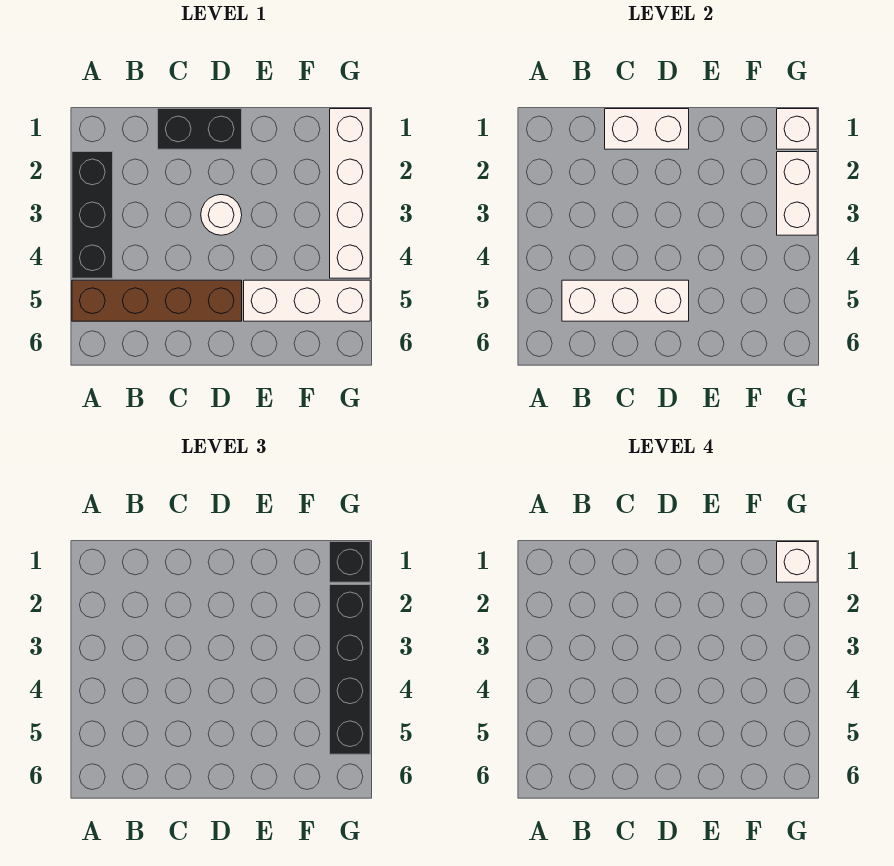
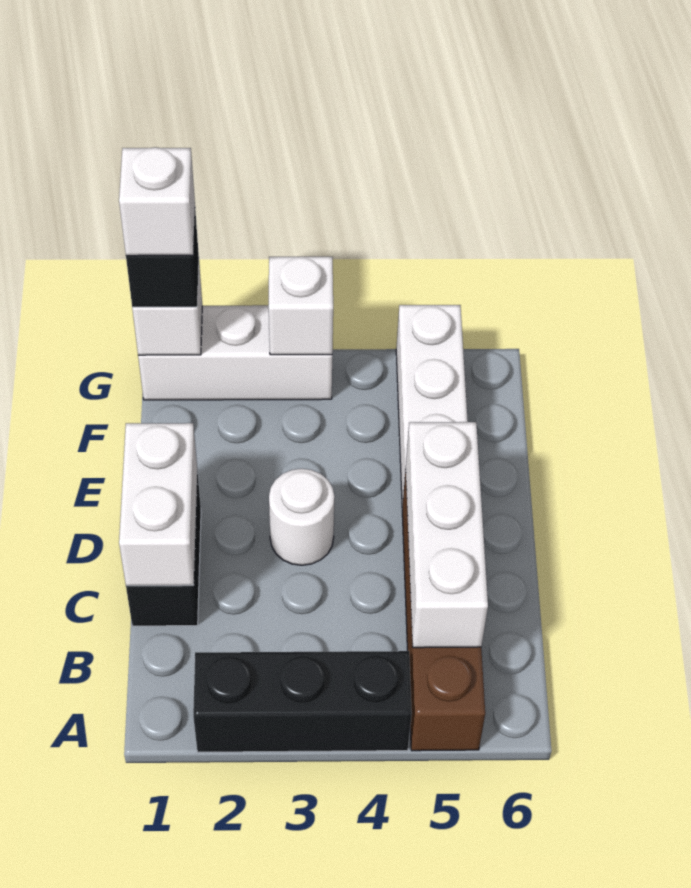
white 1x4 brick [330,109,370,278] -> white 1x3 brick [138,305,332,400]
white 1x2 brick [777,152,817,235] -> white 1x1 brick [269,257,333,355]
black 1x4 brick [330,585,370,754] -> none

